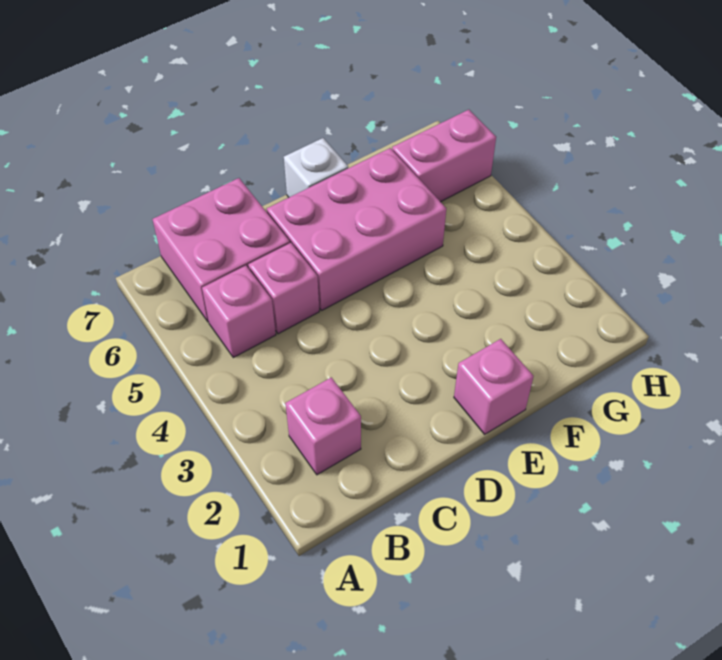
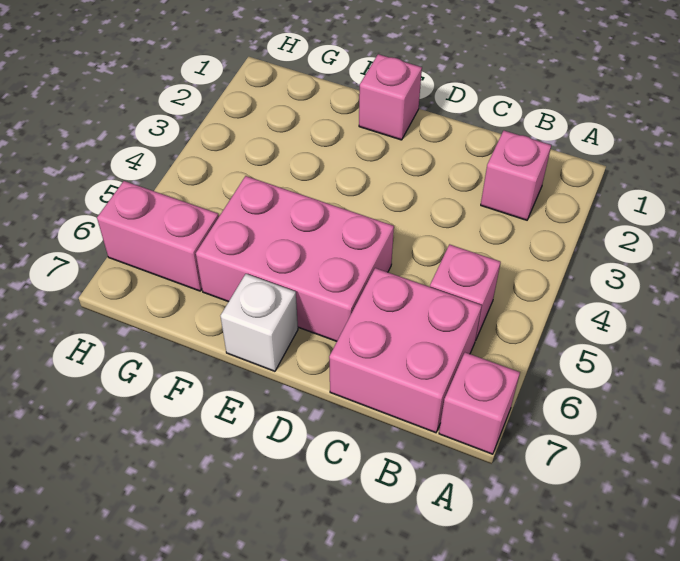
pink 1x1 brick [248,243,319,334] -> pink 1x1 brick moved to [439,353,520,454]

